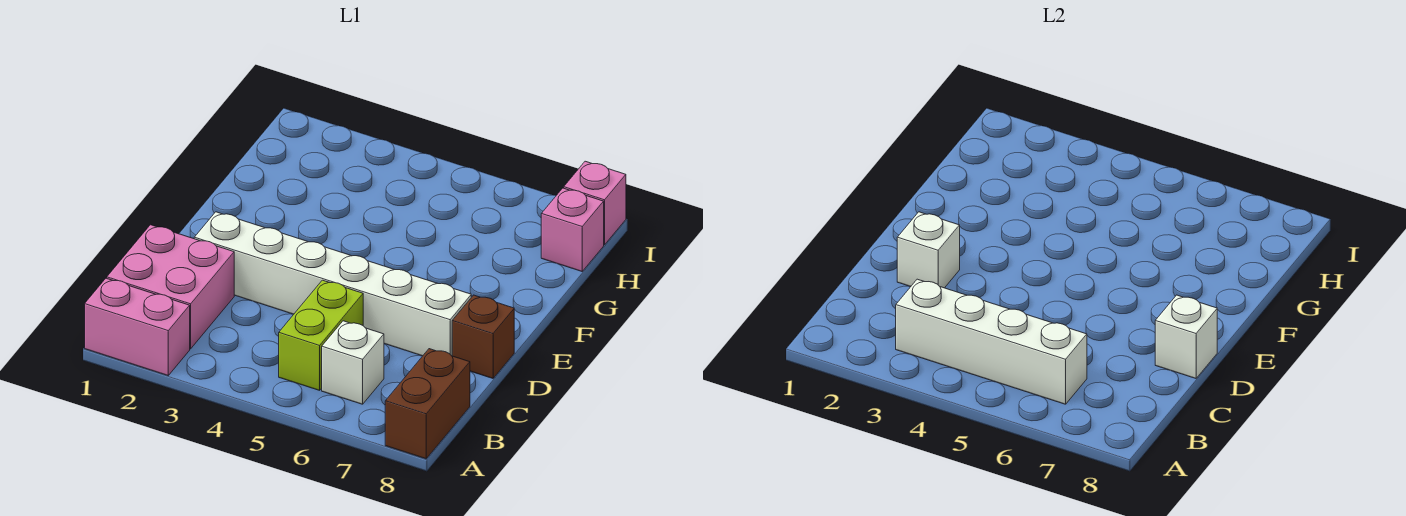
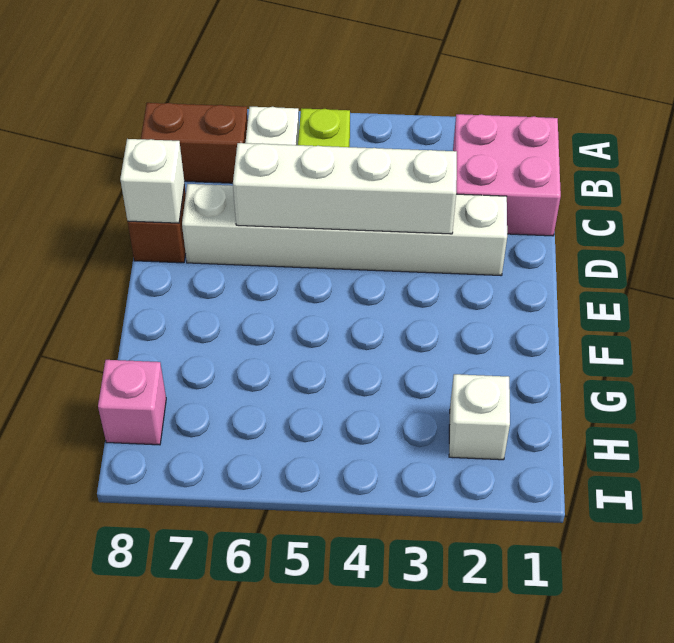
pink 1x2 brick [85,278,190,375] -> none
brown 1x2 brick [385,349,470,459] -> brown 1x2 brick turned to [141,103,248,183]
white 1x4 brick [896,279,1087,404] -> white 1x4 brick moved to [233,143,457,234]
white 1x1 brick [897,212,960,288] -> white 1x1 brick moved to [449,374,510,460]
pink 1x1 brick [564,161,626,245] -> none

